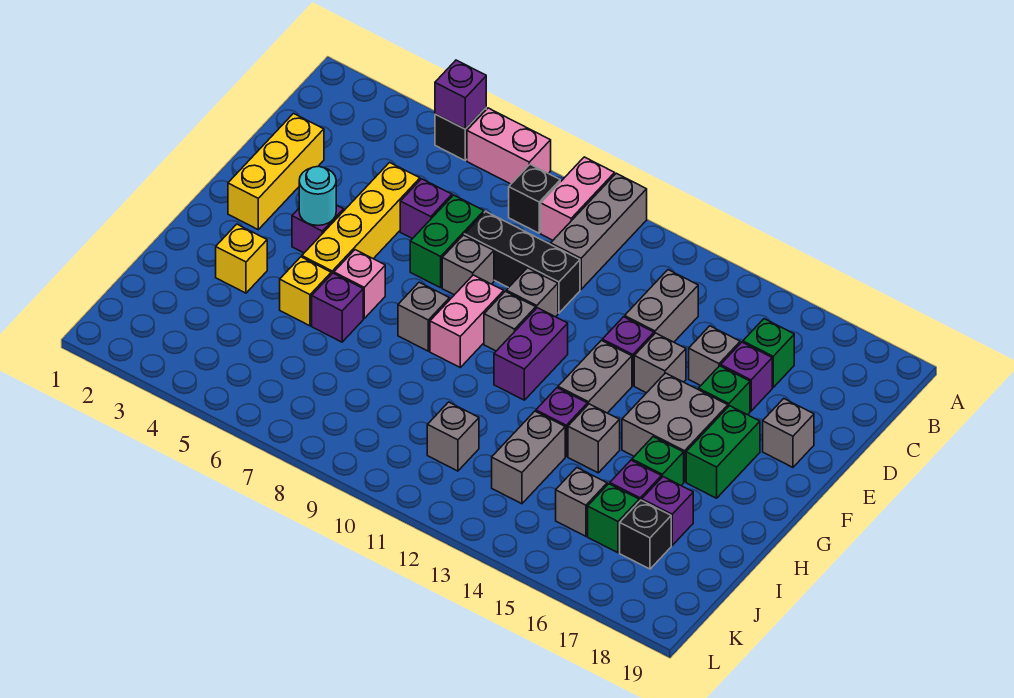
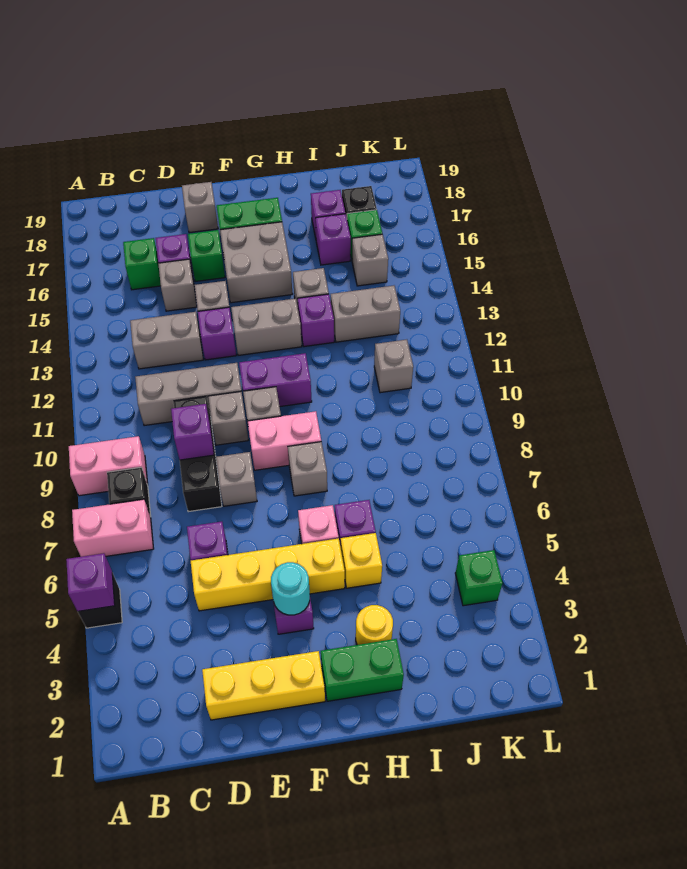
pink 1x2 brick [467,108,551,184] -> pink 1x2 brick turned to [72,500,154,557]
grey 1x3 brick [551,173,647,289] -> grey 1x3 brick moved to [135,363,241,426]
green 1x2 brick [410,195,484,288] -> green 1x2 brick moved to [321,639,404,701]
none -> purple 1x1 brick [171,404,214,460]
yellow 1x1 brick [216,224,267,293] -> yellow 1x1 round brick [356,605,393,645]
green 1x1 brick [632,437,684,486] -> green 1x1 brick moved to [455,550,502,606]

